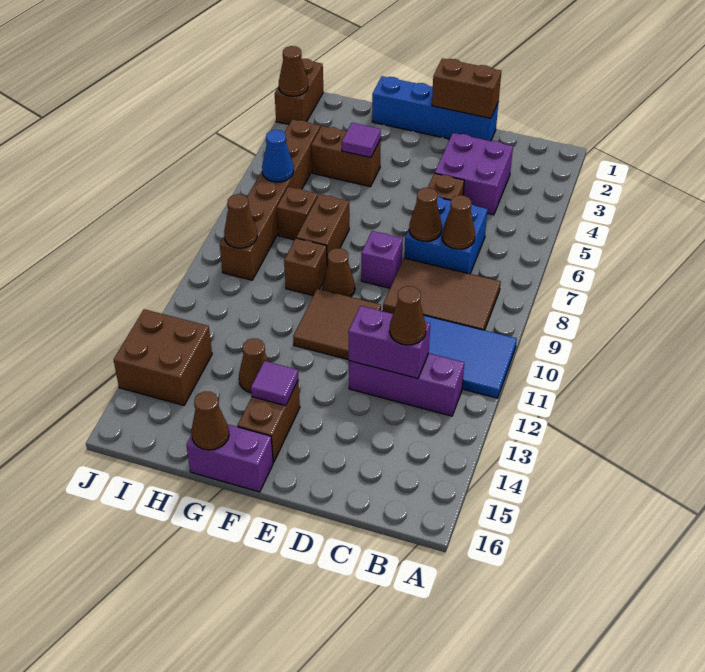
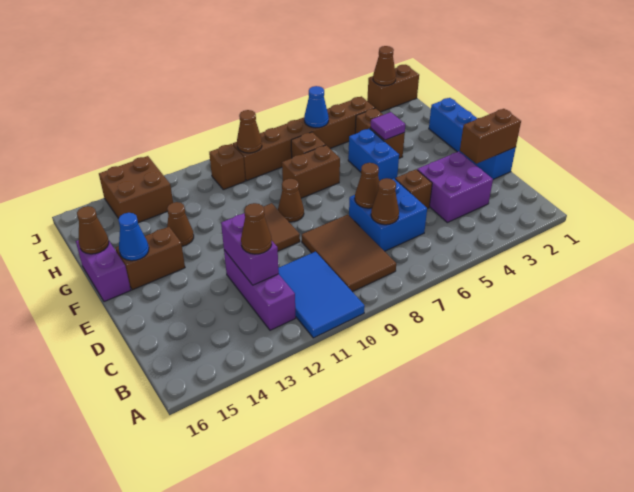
brown 1x2 brick [432,58,501,118] -> brown 1x2 brick turned to [460,109,521,164]
purple 1x1 brick [361,231,403,288] -> none
none -> blue 1x2 brick [348,129,399,181]
purple 1x1 tile [251,361,298,406] -> none
none -> blue 1x1 cone [118,213,149,261]
brown 1x1 brick [284,238,327,296] -> brown 1x1 brick moved to [209,144,245,190]

